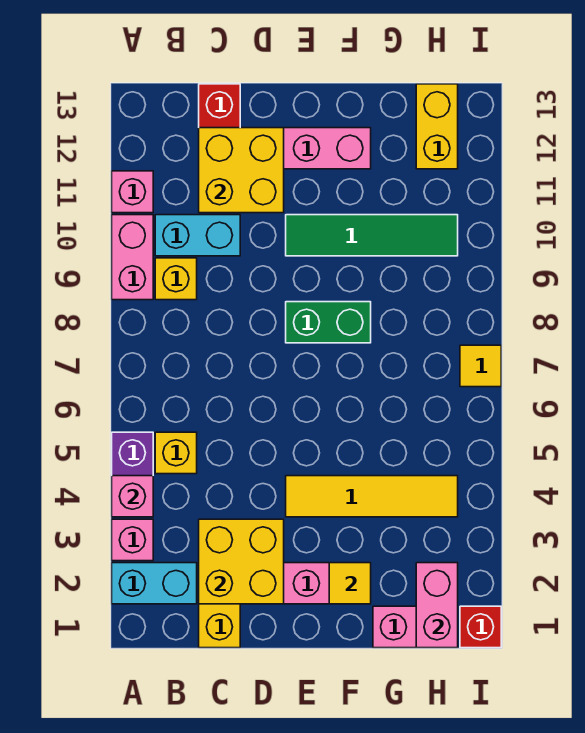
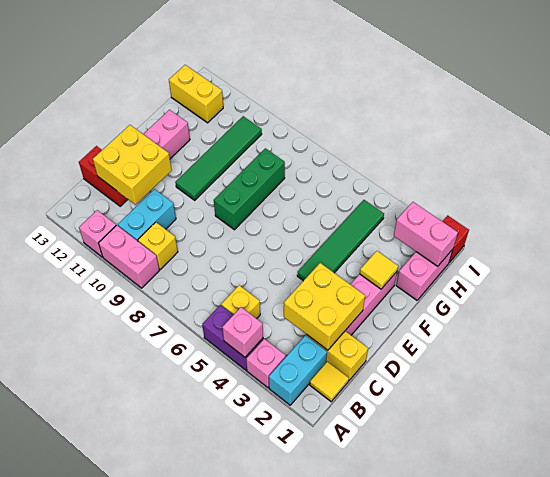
yellow 1x4 tile [286,476,458,517] -> green 1x4 tile [297,200,384,281]
green 1x2 brick [286,302,371,343] -> green 1x3 brick [214,148,285,230]
yellow 1x1 tile [460,345,501,387] -> yellow 1x1 tile moved to [310,362,349,402]

